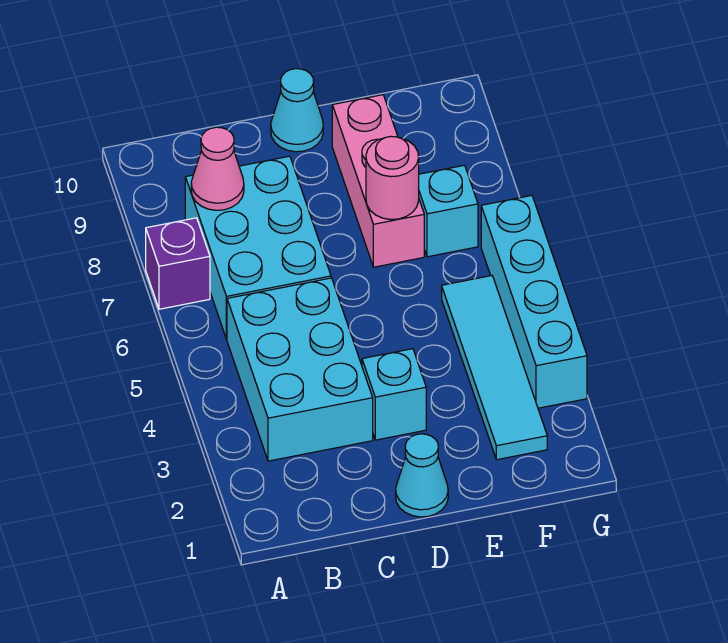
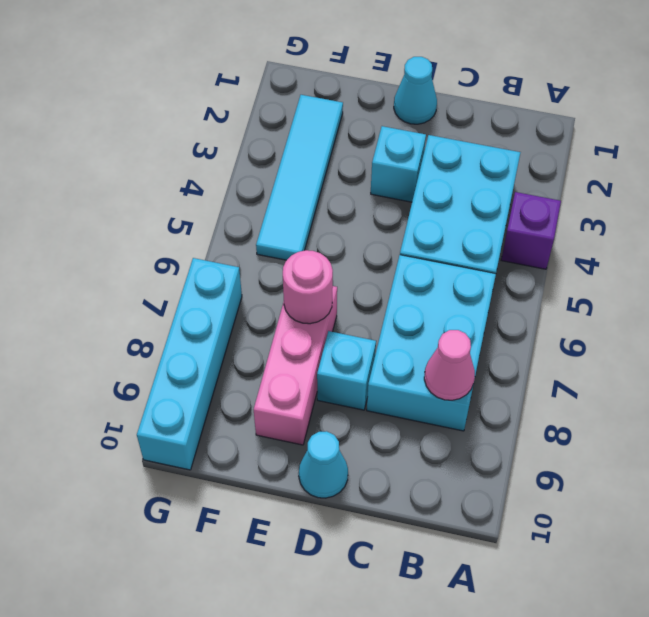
purple 1x1 brick [146,218,210,309] -> purple 1x1 brick moved to [501,192,561,269]
cyan 1x1 brick [419,165,478,257] -> cyan 1x1 brick moved to [317,331,376,410]
cyan 1x4 brick [481,195,587,408] -> cyan 1x4 brick moved to [137,258,242,470]

